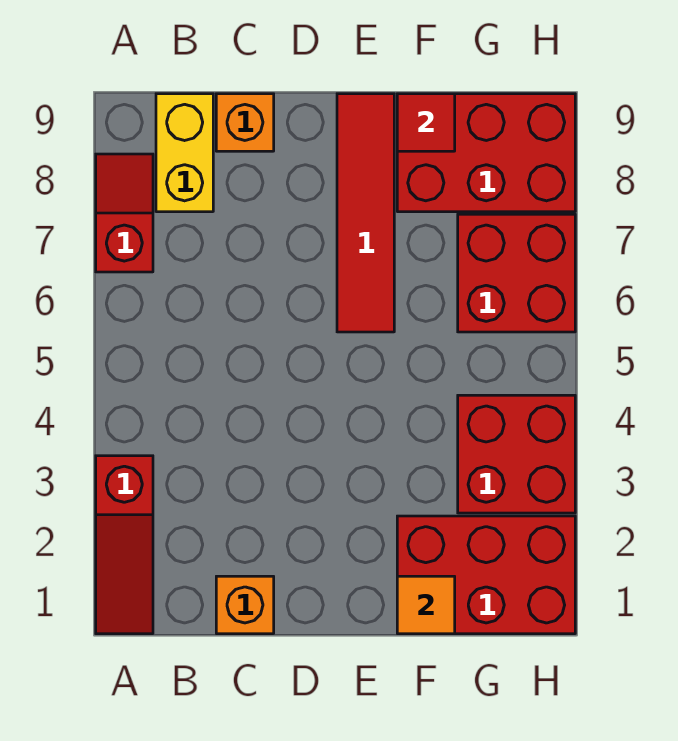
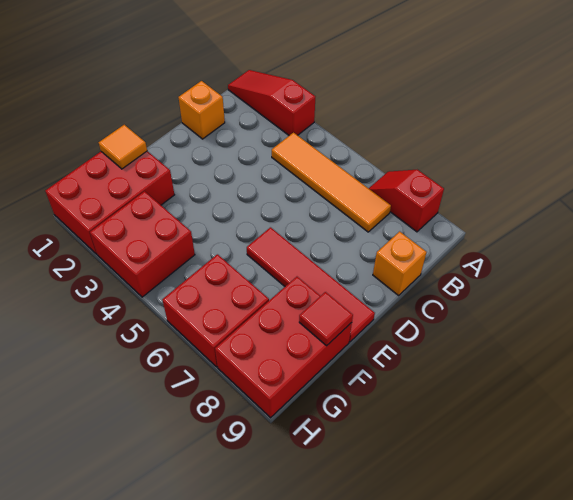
red 1x2 slope [96,154,153,272] -> red 1x2 slope turned to [369,170,444,232]
none -> orange 1x4 tile [272,132,391,232]
yellow 1x2 brick [156,94,213,212] -> none

